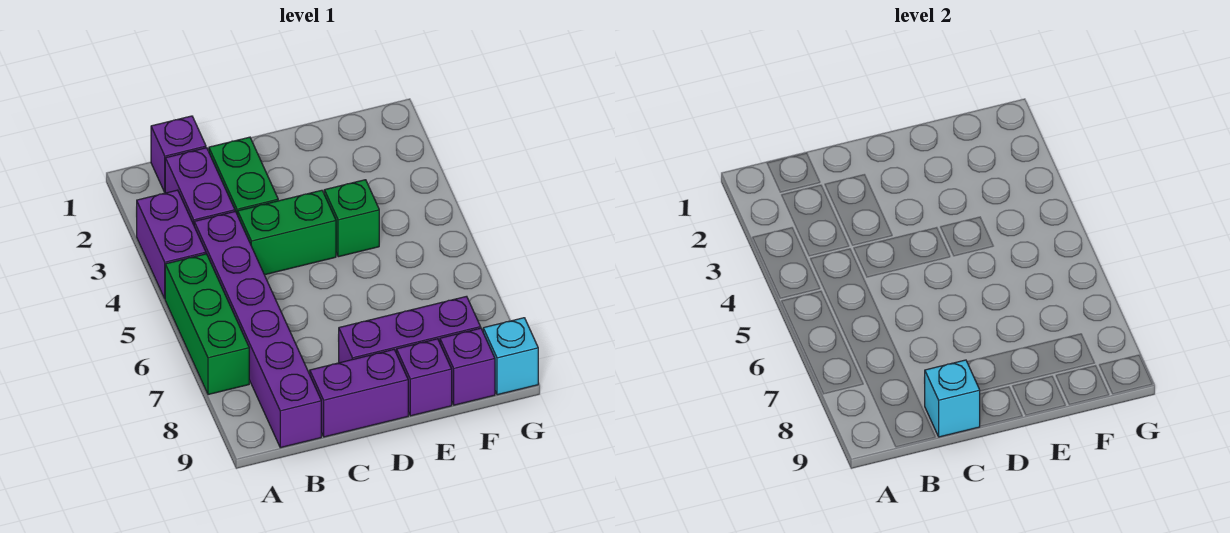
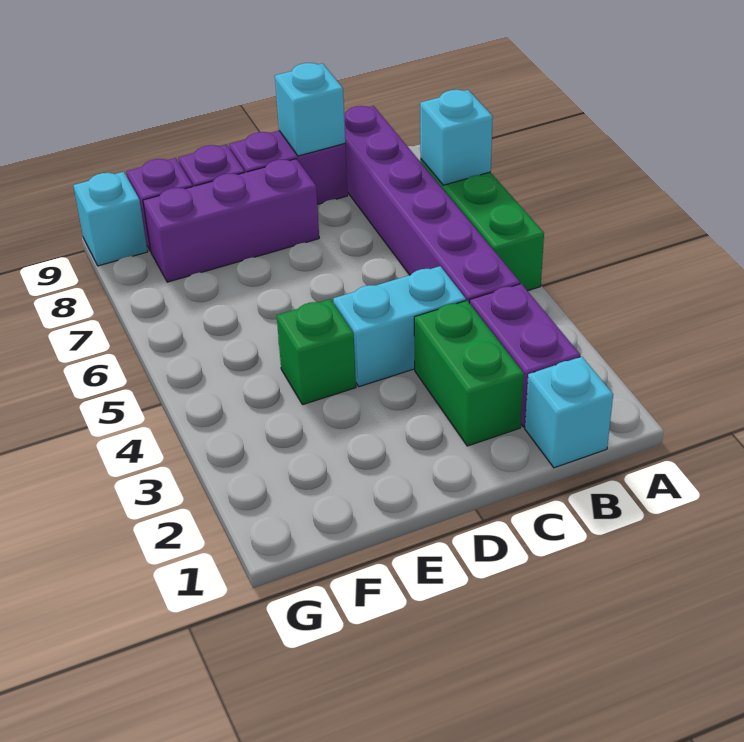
purple 1x2 brick [137,190,206,298] -> none
none -> cyan 1x1 brick [420,90,493,185]
purple 1x1 brick [151,116,206,192] -> cyan 1x1 brick [525,357,613,468]
green 1x2 brick [238,190,336,275] -> cyan 1x2 brick [333,266,466,387]

